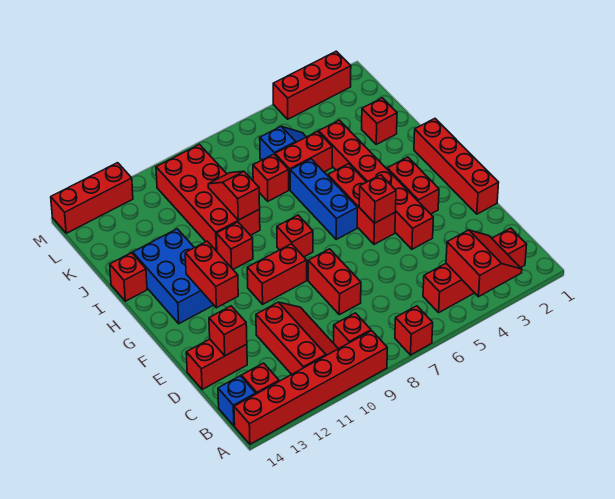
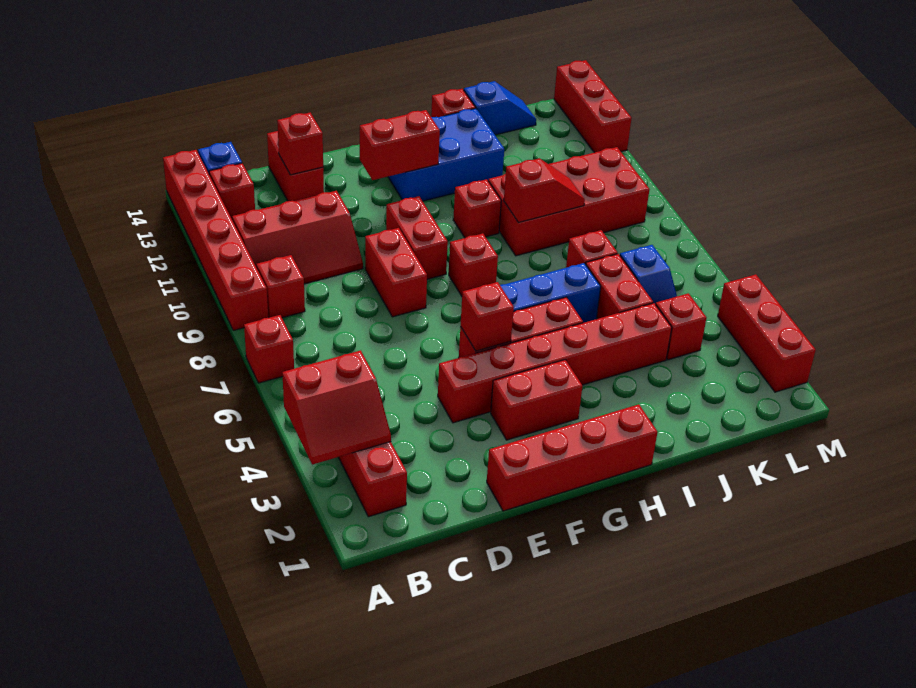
red 1x2 brick [308,249,361,315] -> red 1x2 brick turned to [365,228,427,317]
red 1x1 brick [362,98,397,144] -> red 1x1 brick moved to [656,293,706,360]
none -> blue 1x2 slope [464,81,536,135]

